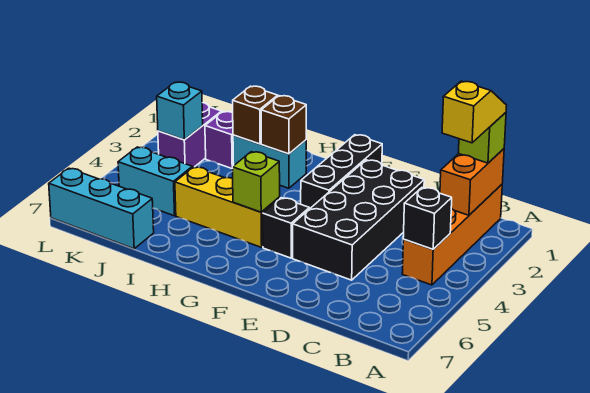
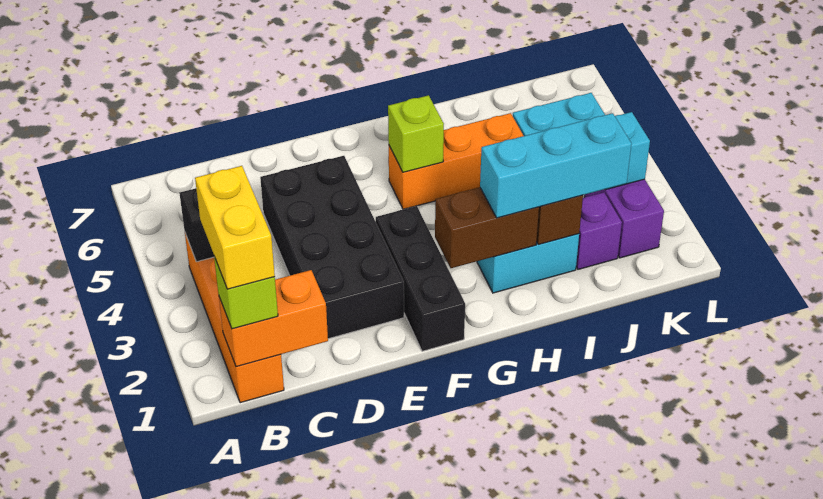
orange 1x2 brick [440,149,504,215] -> orange 1x2 brick turned to [219,270,328,367]
yellow 1x2 slope [442,81,507,143] -> yellow 1x2 brick [195,166,275,289]
black 1x1 brick [263,198,309,258] -> none
yellow 1x3 brick [175,167,280,247] -> orange 1x3 brick [389,113,524,209]
brown 1x1 brick [261,96,306,154] -> brown 1x2 brick [435,187,539,268]
cyan 1x3 brick [49,168,154,249] -> cyan 1x3 brick moved to [480,113,631,218]

